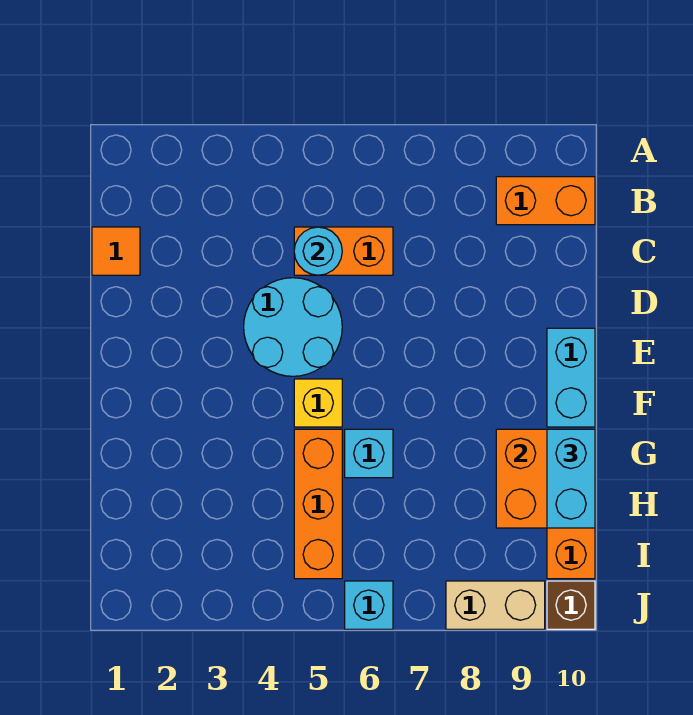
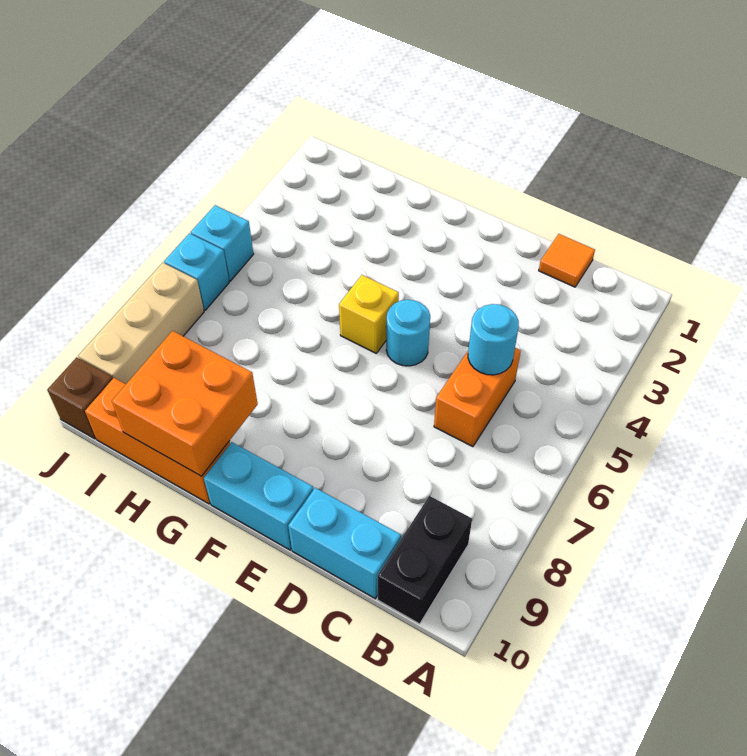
orange 1x2 brick [496,177,595,225] -> black 1x2 brick [378,496,472,624]
cyan 2x2 round brick [244,278,342,376] -> cyan 1x1 round brick [386,300,430,366]
orange 1x3 brick [294,429,342,579] -> none
cyan 1x1 brick [345,429,393,478] -> cyan 1x1 brick moved to [191,205,253,281]
cyan 1x2 brick [547,429,595,528] -> cyan 1x2 brick moved to [288,488,401,599]
tan 1x2 brick [446,581,545,629] -> tan 1x3 brick [78,263,204,384]

